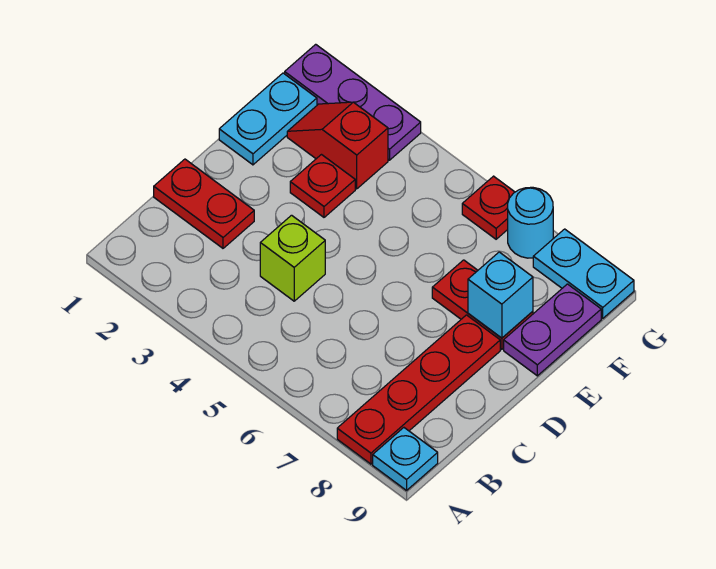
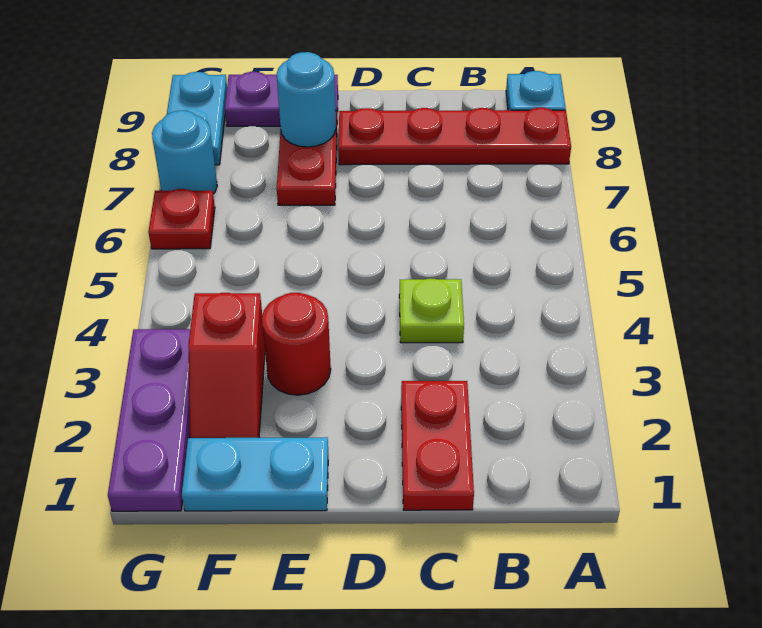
lime 1x1 brick [260,215,325,301] -> lime 1x1 plate [399,279,464,343]
red 1x1 plate [290,155,355,217] -> red 1x1 round brick [262,293,331,395]
cyan 1x1 brick [468,252,533,338] -> cyan 1x1 round brick [277,52,336,147]

